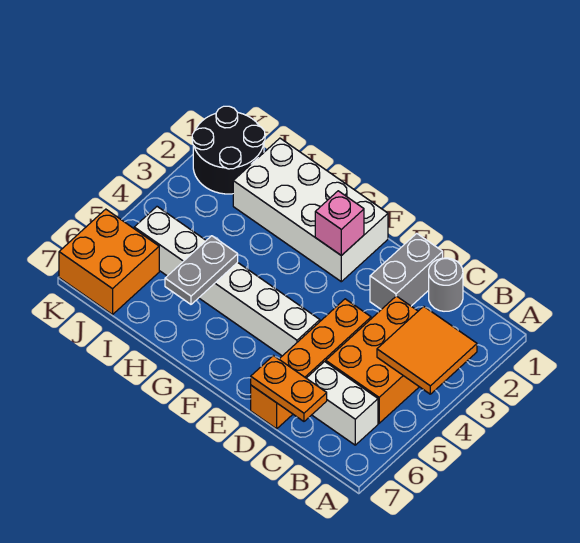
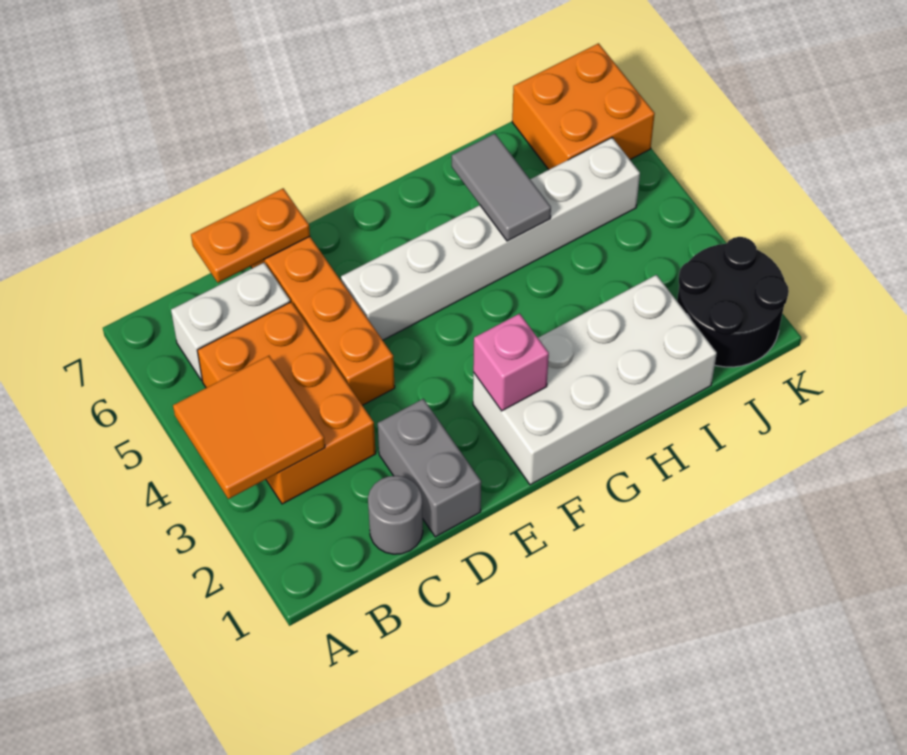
grey 1x2 plate [165,236,238,304] -> grey 1x2 tile [452,134,551,241]

